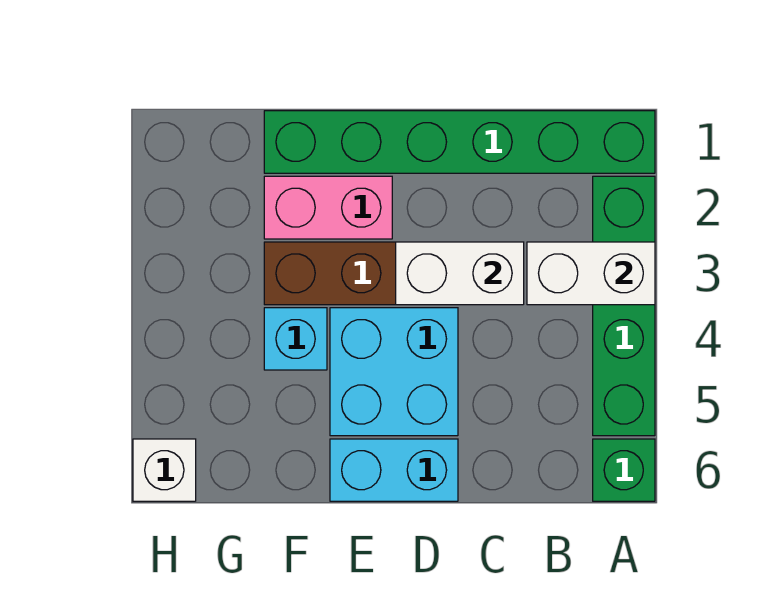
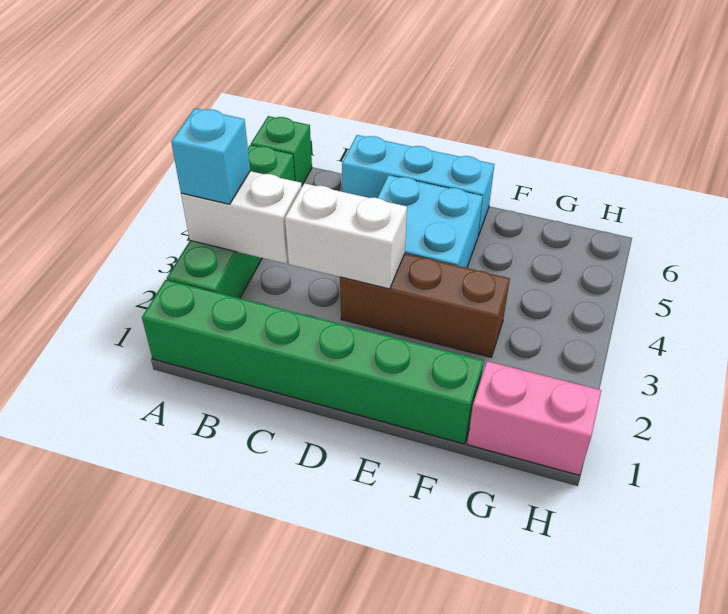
cyan 1x2 brick [330,439,458,501] -> cyan 1x3 brick [342,135,494,236]
pink 1x2 brick [264,176,392,239] -> pink 1x2 brick moved to [467,361,601,475]
cyan 1x1 brick [264,308,327,370] -> cyan 1x1 brick moved to [171,108,250,204]
white 1x1 brick [133,439,196,501] -> none

